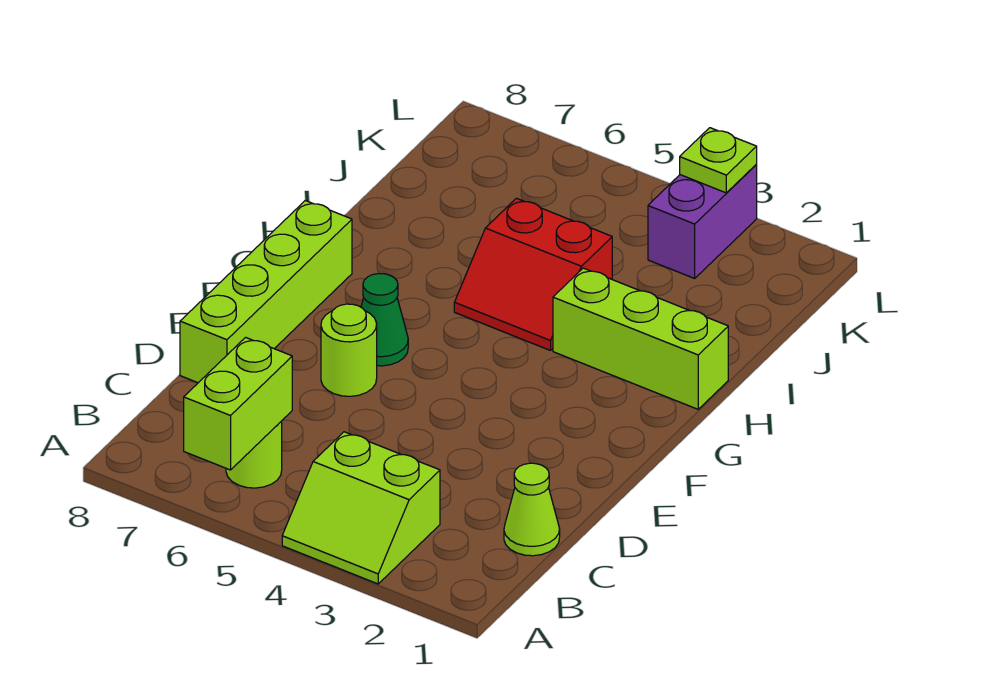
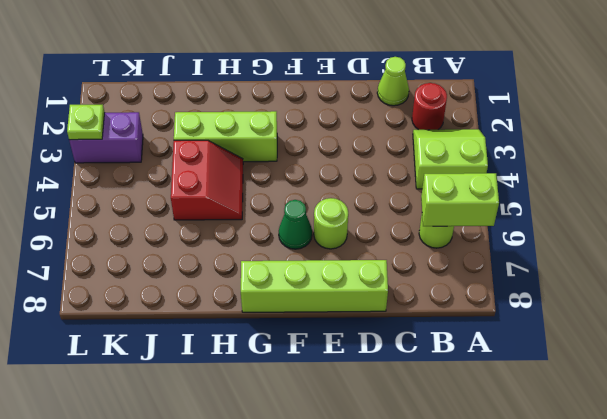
lime 2x2 slope [282,432,440,584] -> lime 2x2 slope turned to [413,129,488,189]
none -> red 1x1 round brick [412,83,447,130]
lime 1x3 brick [553,268,728,409] -> lime 1x3 brick turned to [174,111,277,162]

